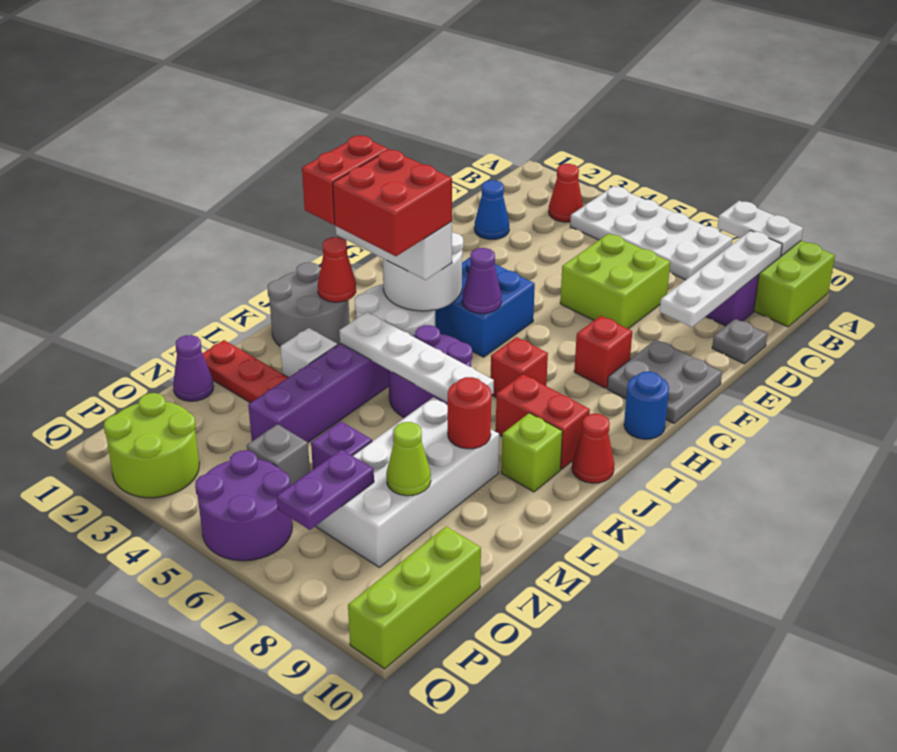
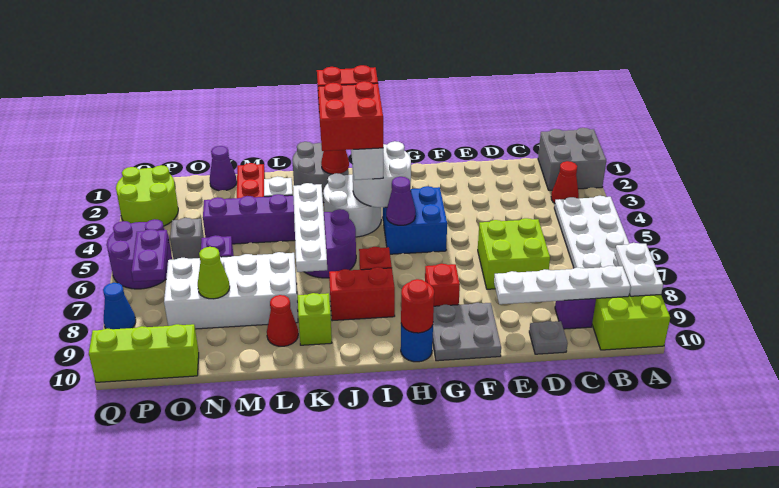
none -> grey 2x2 brick [538,128,606,190]
blue 1x1 cone [474,180,509,239] -> blue 1x1 cone moved to [103,283,136,329]
red 1x2 brick [496,374,590,469] -> red 1x2 brick turned to [329,267,395,321]
red 1x1 cone [572,414,614,483] -> red 1x1 cone moved to [267,295,298,346]
red 1x1 round brick [448,377,491,449] -> red 1x1 round brick moved to [401,279,434,333]
purple 1x2 plate [277,449,374,530] -> purple 1x2 plate turned to [131,229,168,282]

